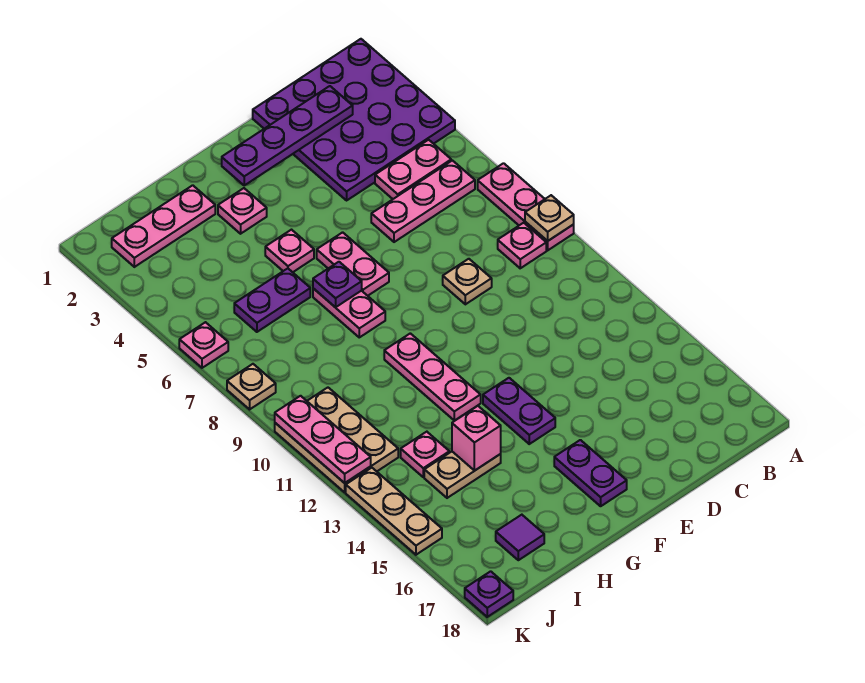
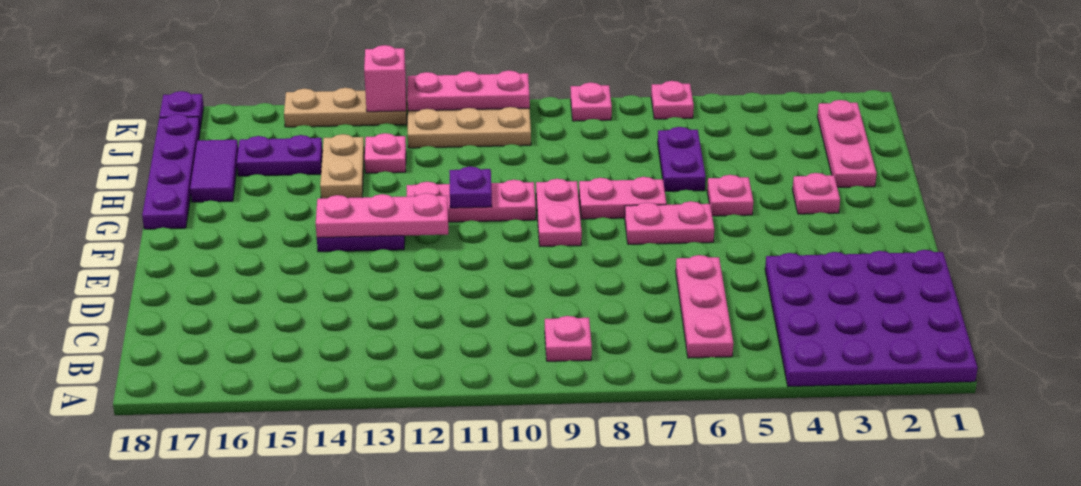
pink 1x3 plate [478,163,574,250] -> pink 1x3 plate moved to [316,193,448,238]
tan 1x1 plate [525,195,574,241] -> none
pink 1x2 plate [375,140,451,199] -> pink 1x2 plate moved to [536,179,582,246]
purple 1x4 plate [222,86,353,185] -> purple 1x4 plate moved to [142,114,200,229]
tan 1x1 plate [443,259,492,304] -> none
purple 1x2 plate [554,440,627,506] -> purple 1x2 plate moved to [237,135,323,176]
purple 1x1 plate [313,262,362,307] -> purple 1x1 plate moved to [449,166,492,208]
pink 1x1 brick [452,406,501,471] -> pink 1x1 brick moved to [364,45,406,112]
purple 1x1 tile [496,515,544,560] -> purple 1x2 tile [190,140,238,202]
tan 1x1 plate [227,364,276,409] -> pink 1x1 plate [571,82,612,121]

